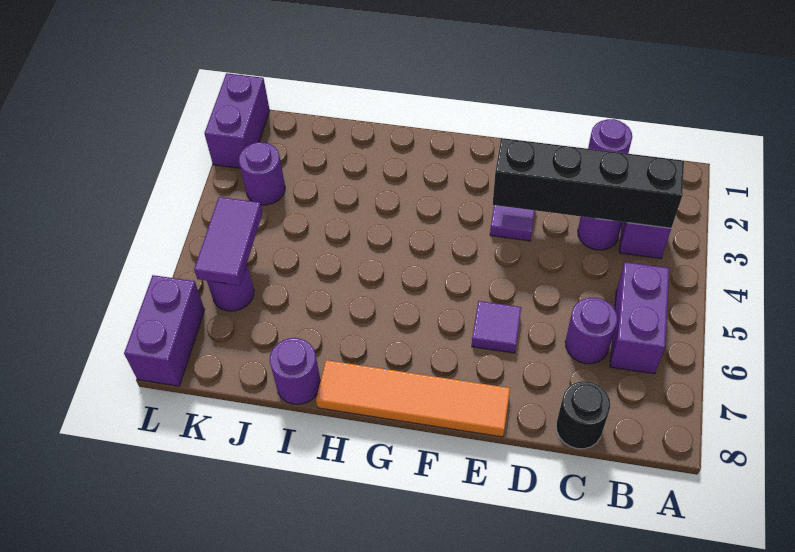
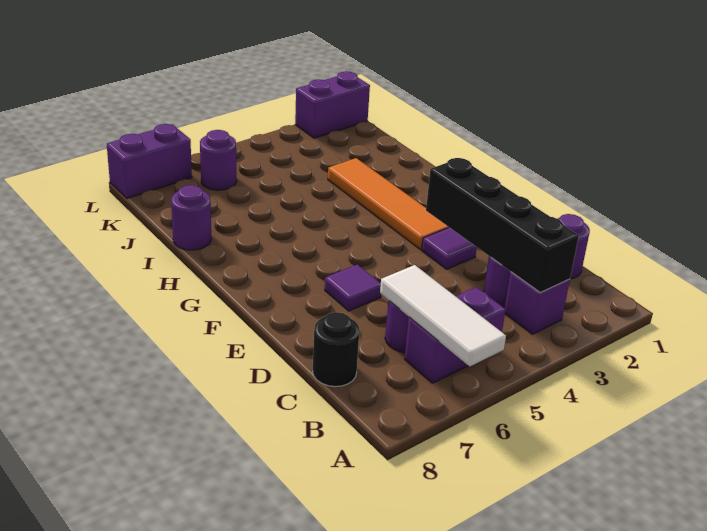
none -> white 1x3 tile [380,265,506,366]
orange 1x4 tile [316,360,510,437] -> orange 1x4 tile moved to [328,158,449,250]
purple 1x1 round brick [239,142,285,205] -> none
purple 1x2 tile [194,197,263,285] -> none

